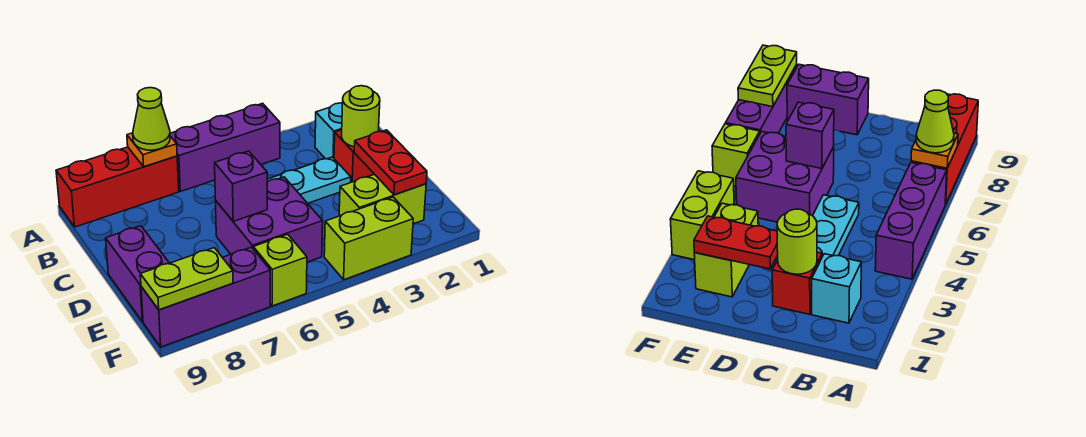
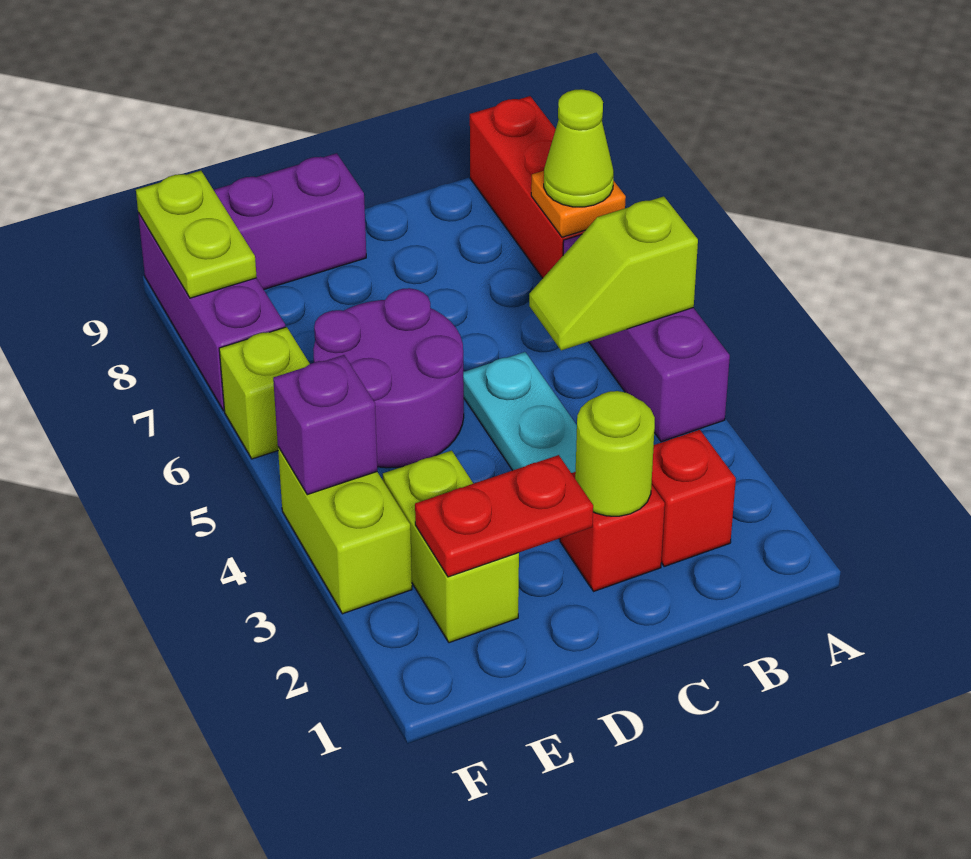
none -> lime 1x2 slope [529,196,698,350]
cyan 1x1 brick [315,103,343,159] -> red 1x1 brick [652,430,736,566]
purple 2x2 brick [216,177,323,262] -> purple 2x2 round brick [313,288,464,468]
purple 1x1 brick [215,151,267,221] -> purple 1x1 brick moved to [273,355,377,495]

